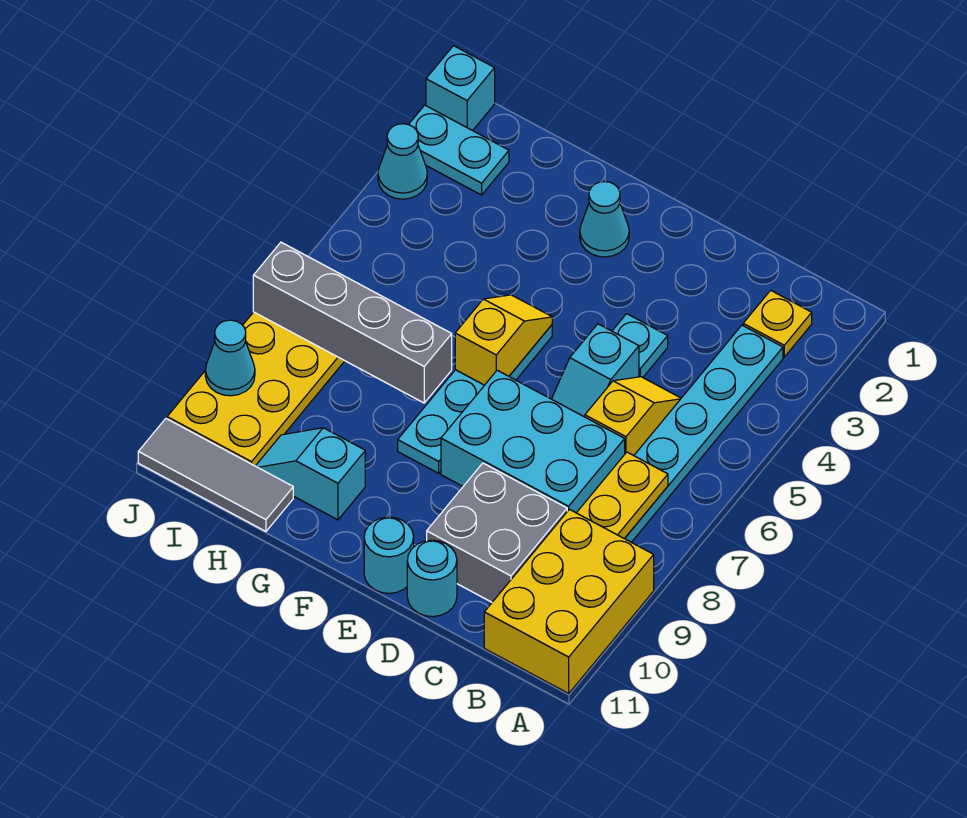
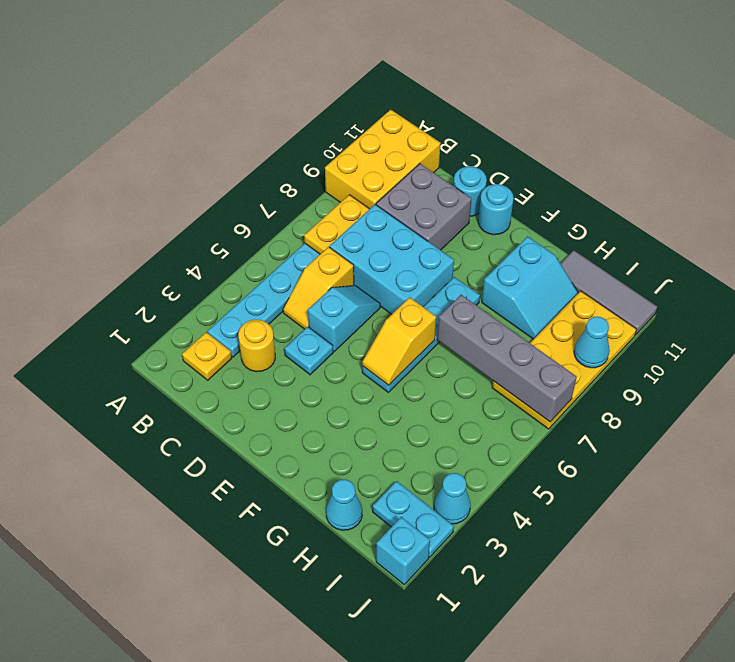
none -> yellow 1x1 round brick [238,320,275,372]
cyan 1x1 cone [580,181,629,257] -> cyan 1x1 cone moved to [326,479,362,530]
cyan 1x2 slope [256,428,365,520] -> cyan 2x2 slope [482,237,578,339]

